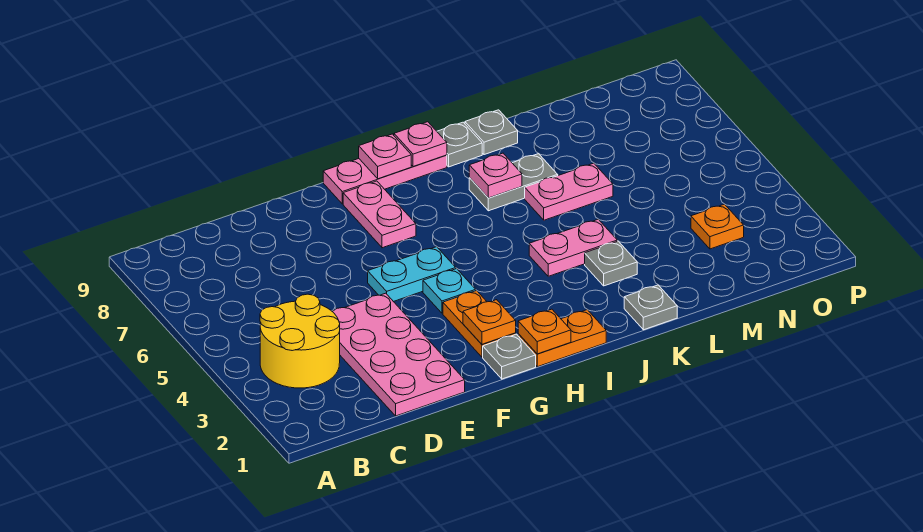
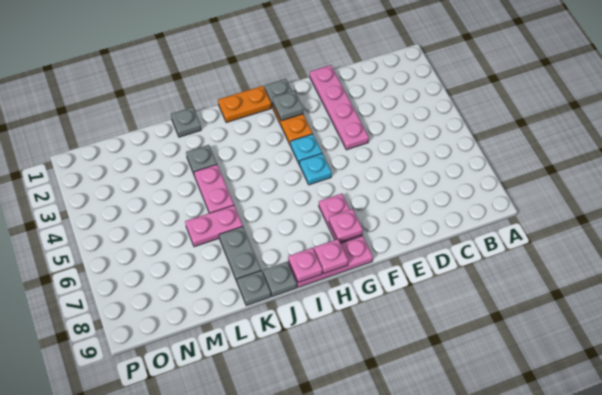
yellow 2x2 round brick [260,294,340,388] -> none
pink 2x4 plate [332,293,465,416] -> pink 1x4 plate [310,65,369,150]
cyan 1x2 plate [368,247,456,302] -> cyan 1x1 plate [300,153,332,185]
orange 1x1 plate [463,300,516,344] -> grey 1x1 plate [272,91,303,121]
orange 1x1 plate [518,309,571,354] -> none
pink 1x2 plate [529,219,617,276] -> pink 1x2 plate turned to [194,164,234,213]
grey 1x2 plate [469,154,558,211] -> grey 1x2 plate turned to [219,226,261,281]
pink 1x1 plate [469,153,522,198] -> pink 1x1 plate moved to [329,209,363,242]
orange 1x1 plate [691,204,744,249] -> none

